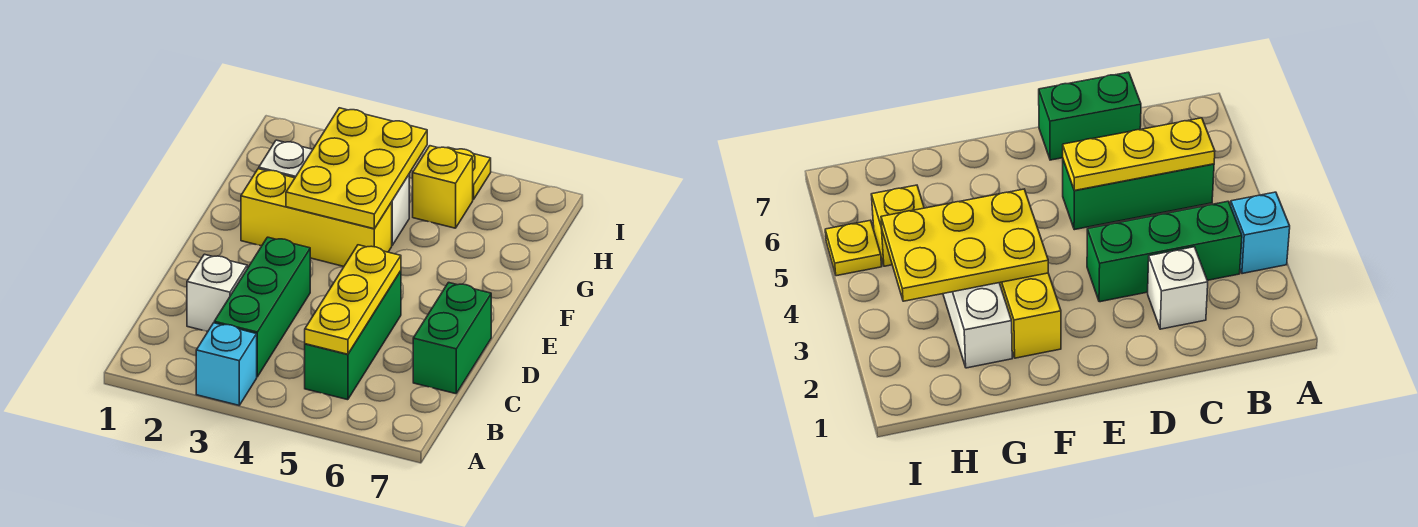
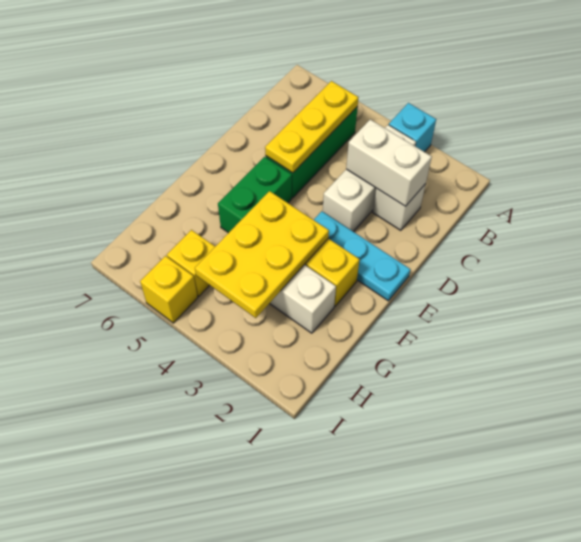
green 1x3 brick [214,237,310,377] -> white 1x3 brick [323,125,416,232]
none -> white 1x2 brick [346,119,432,206]
green 1x2 brick [413,283,491,394] -> green 1x2 brick moved to [218,157,292,233]
none -> cyan 1x3 plate [314,211,410,301]
yellow 1x1 plate [447,147,491,200] -> yellow 1x1 brick [140,256,198,323]

